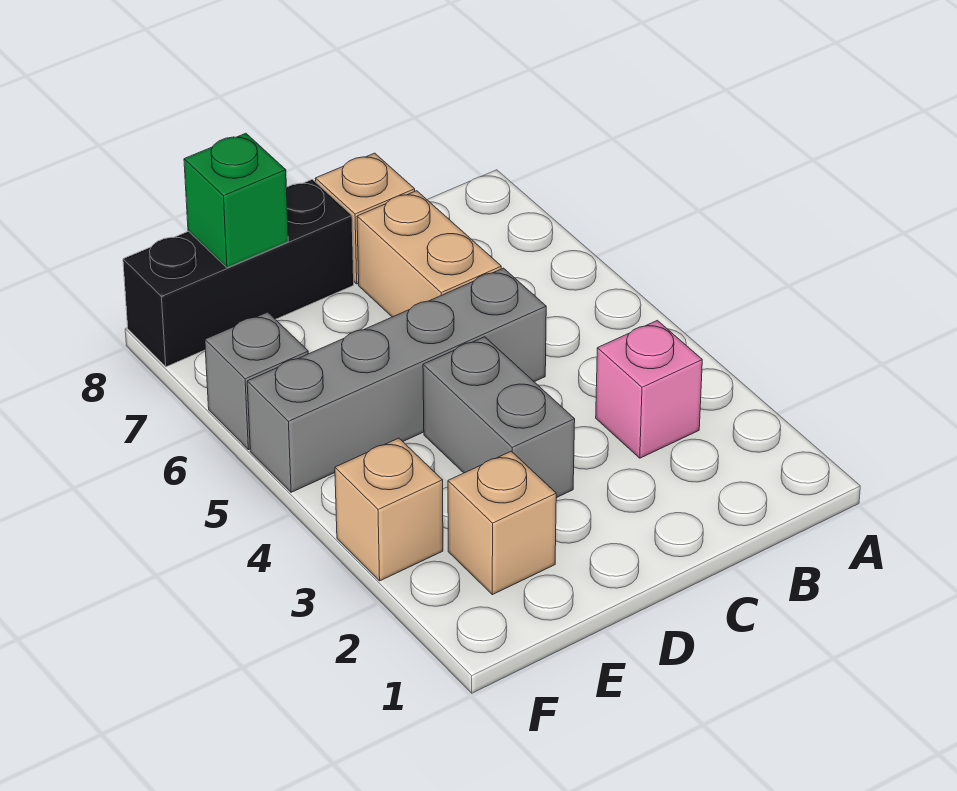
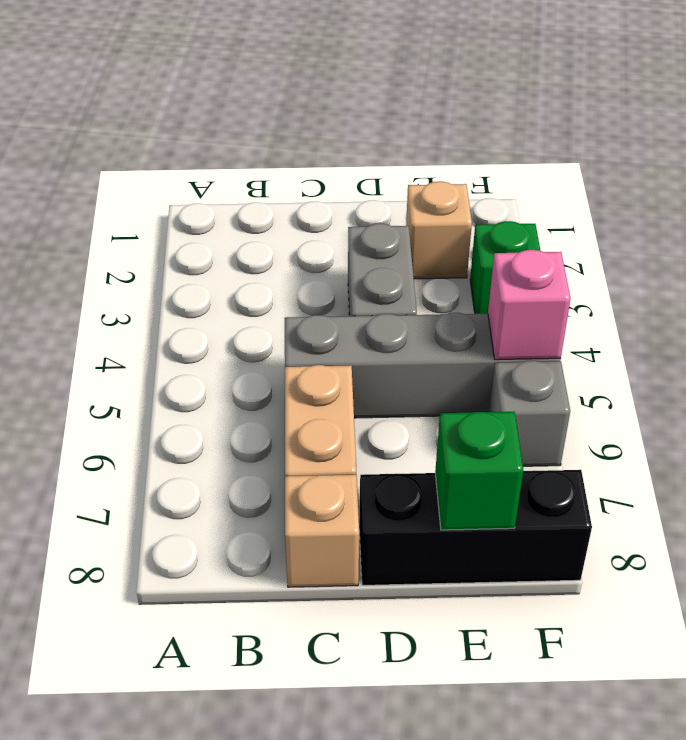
pink 1x1 brick [596,320,702,458] -> pink 1x1 brick moved to [488,250,571,360]
tan 1x1 brick [335,438,443,581] -> green 1x1 brick [470,221,540,314]

